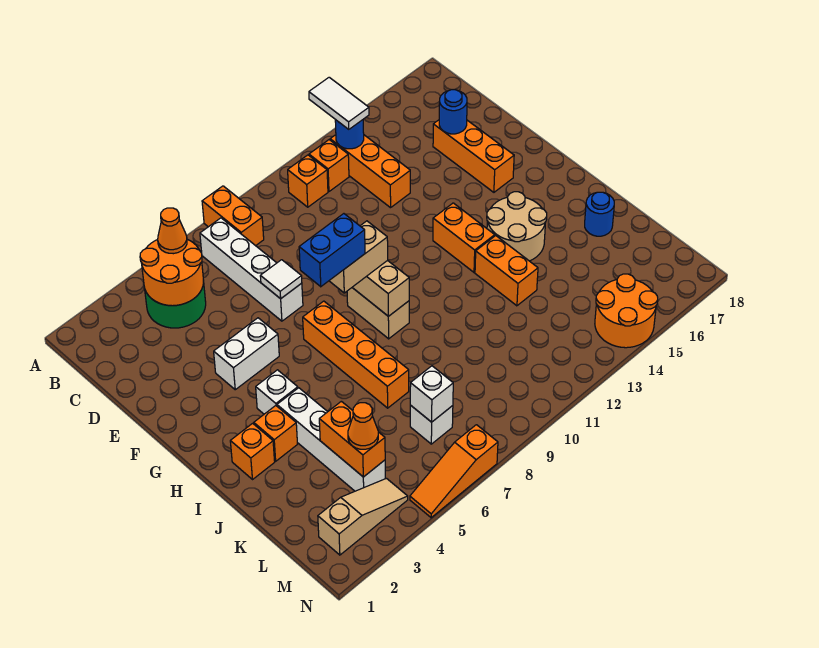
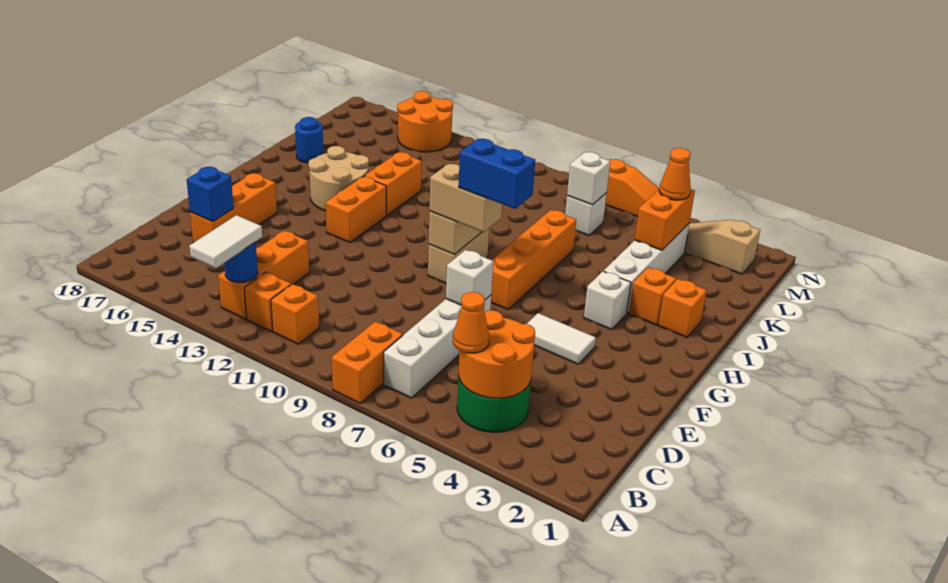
blue 1x1 round brick [439,90,467,134] -> blue 1x1 brick [187,167,234,222]
white 1x1 tile [260,260,302,299] -> white 1x1 brick [446,250,493,305]
white 1x2 brick [214,318,279,390] -> white 1x2 tile [527,313,596,364]

